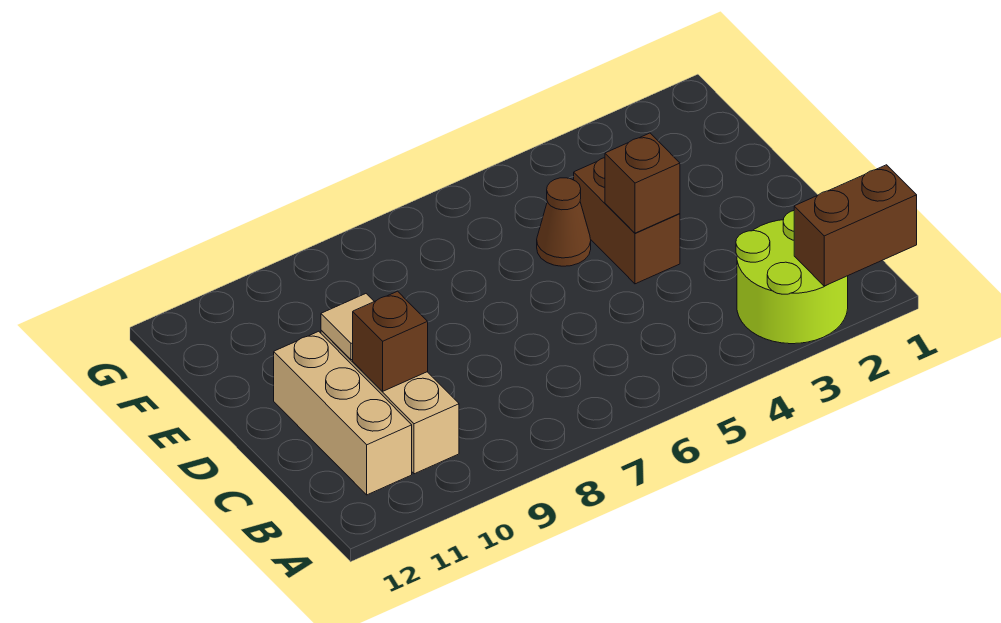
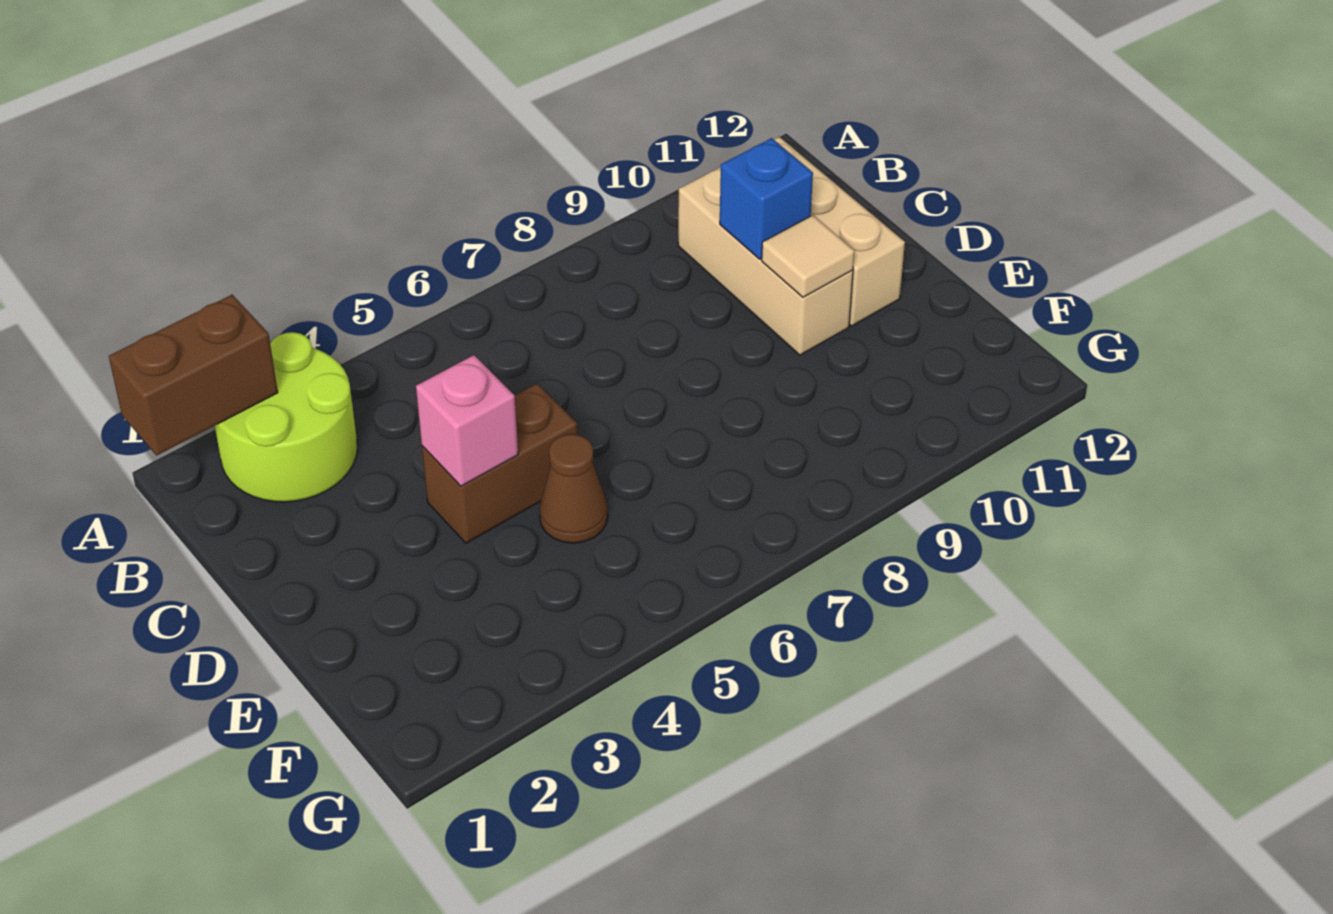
brown 1x1 brick [353,291,428,392] -> blue 1x1 brick [720,138,813,259]
brown 1x2 brick [574,158,680,284] -> brown 1x2 brick turned to [422,384,578,543]
brown 1x1 brick [605,133,680,233] -> pink 1x1 brick [416,355,518,486]

